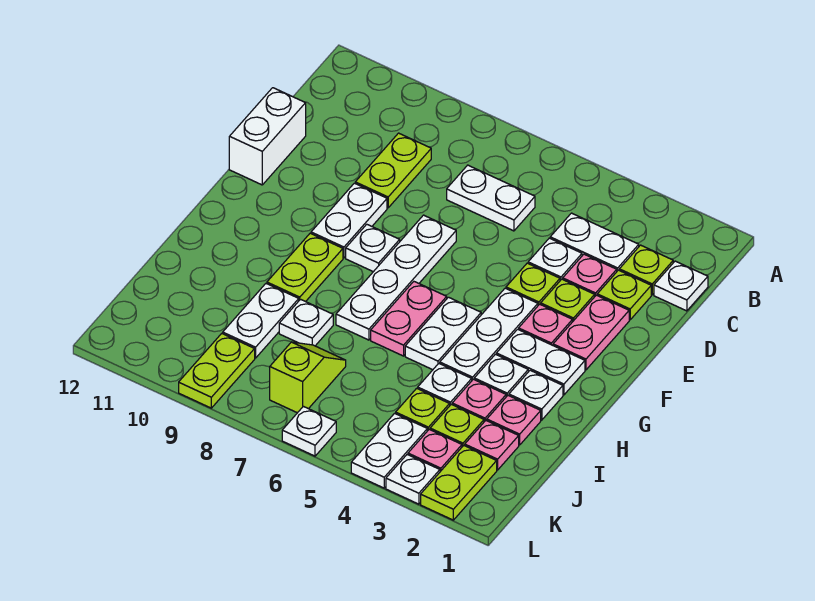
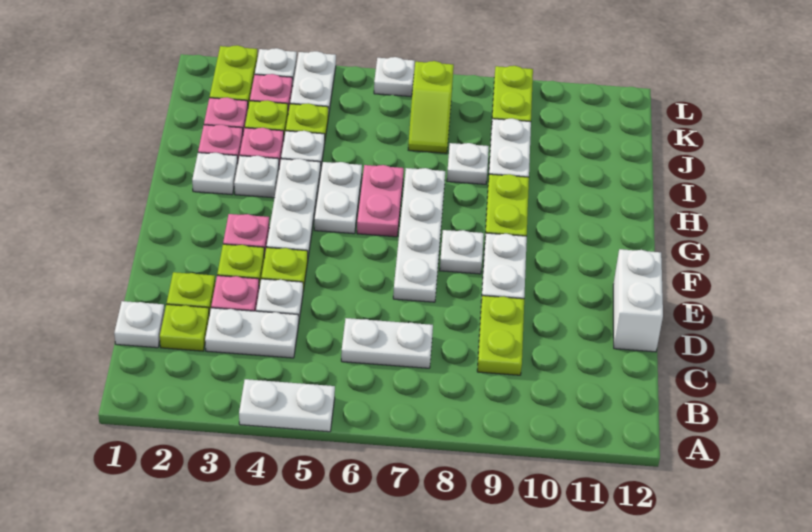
pink 1x2 plate [553,295,629,370] -> none
white 1x2 plate [496,329,585,395] -> white 1x2 plate moved to [239,379,335,432]

